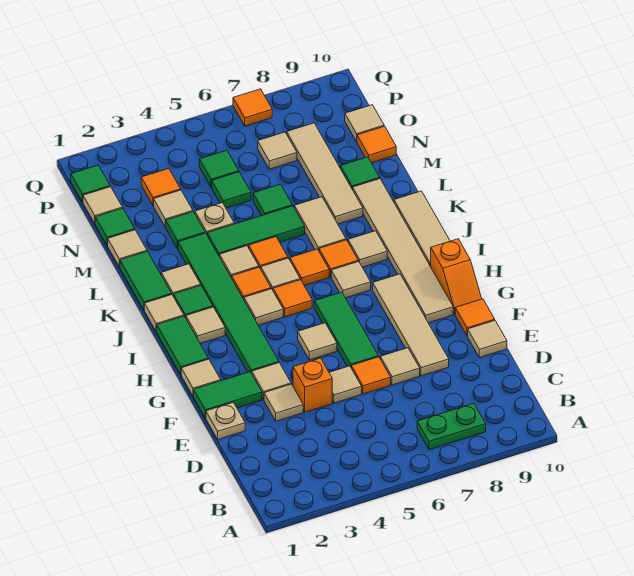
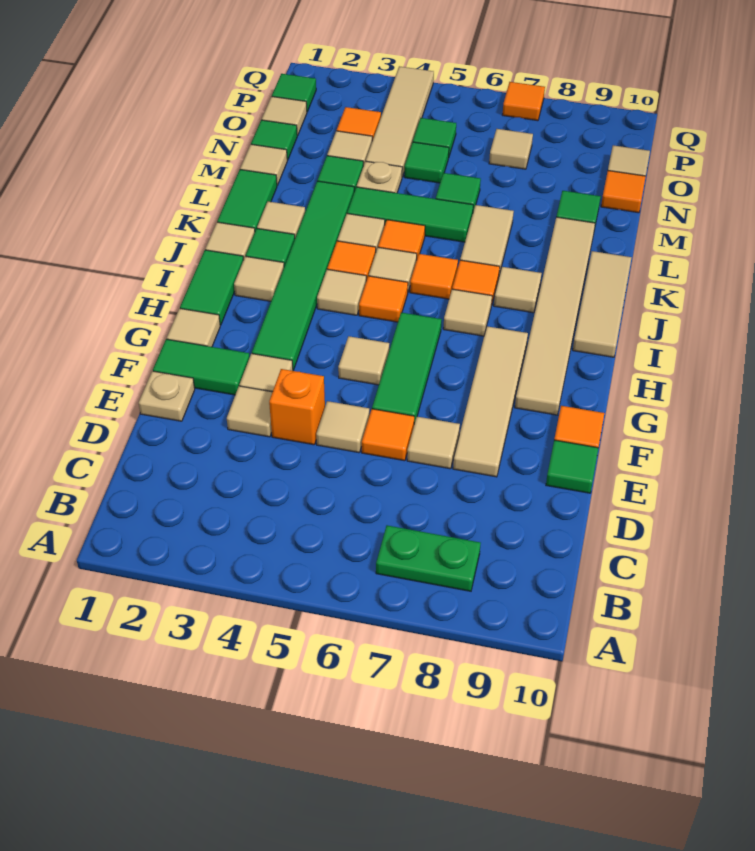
tan 1x1 tile [468,321,507,358] -> green 1x1 tile [546,440,598,493]
orange 1x2 slope [431,239,482,314] -> none
tan 1x4 tile [287,123,363,224] -> tan 1x4 tile moved to [366,66,434,177]

